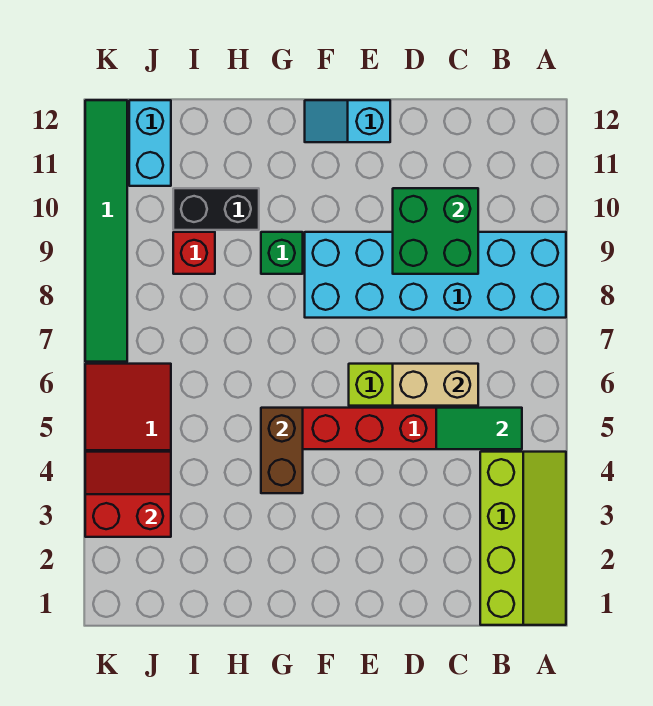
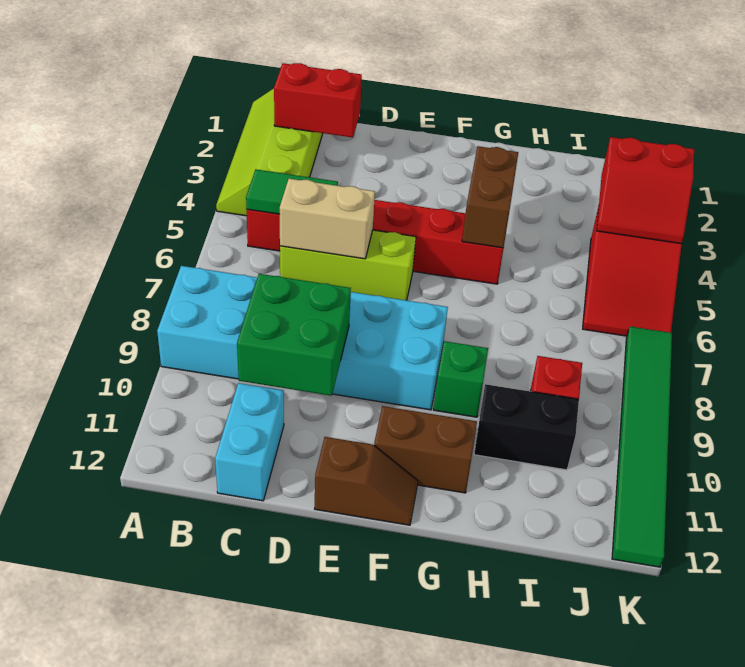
none -> red 1x2 brick [274,63,362,137]
cyan 1x2 slope [305,100,390,142] -> brown 1x2 slope [315,437,418,525]
none -> brown 1x2 brick [374,406,477,493]
cyan 1x2 brick [129,100,171,186] -> cyan 1x2 brick moved to [215,383,284,501]

